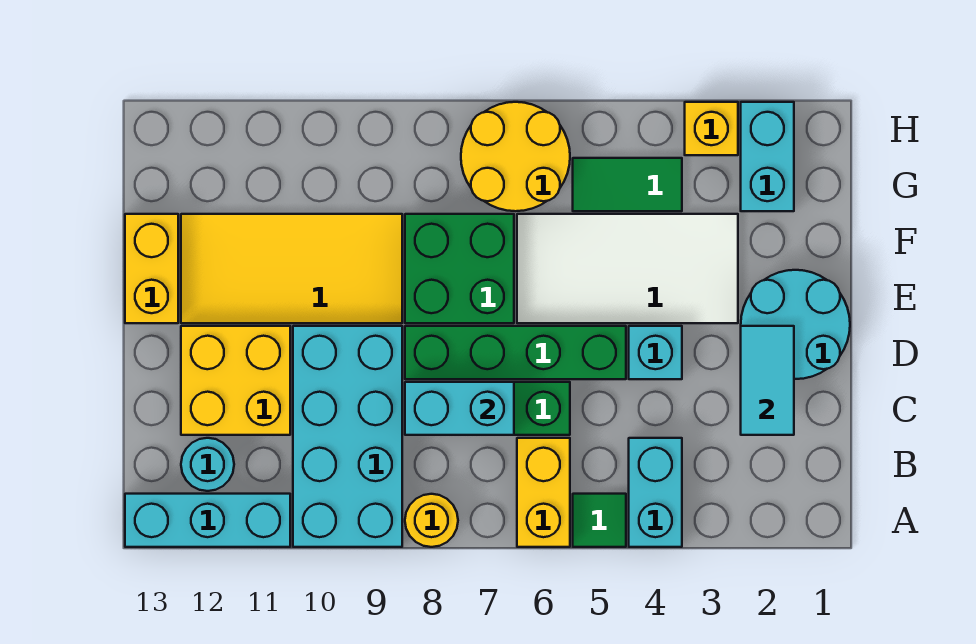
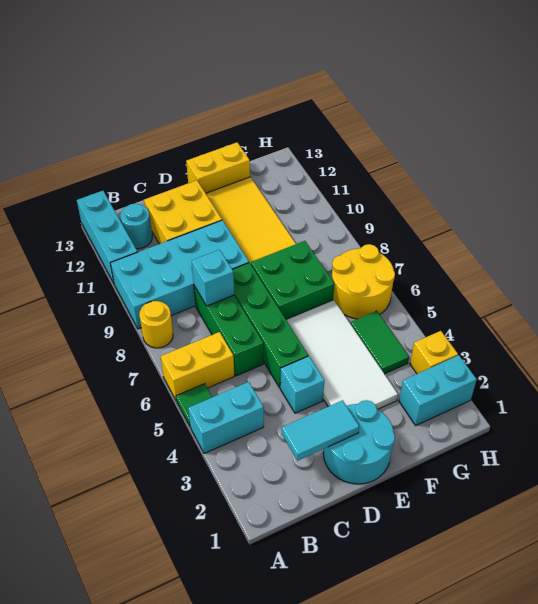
cyan 1x2 brick [405,382,514,435] -> cyan 1x1 brick [192,250,234,306]

